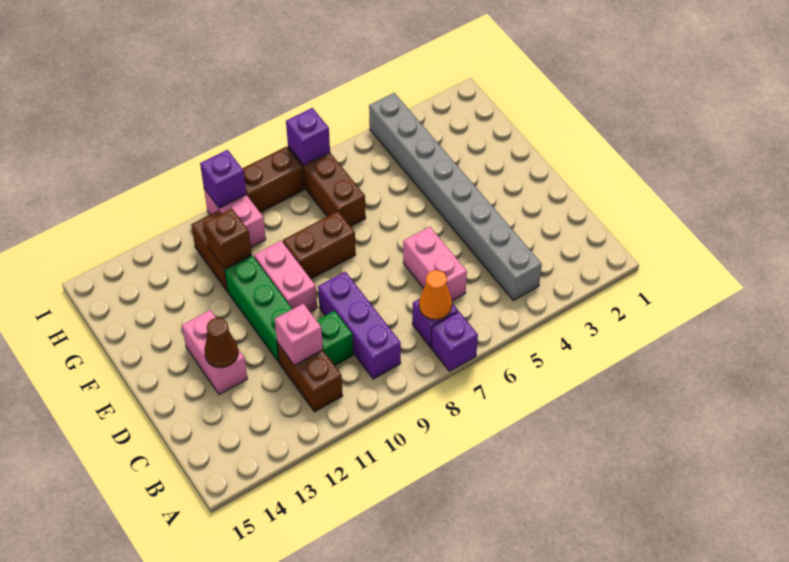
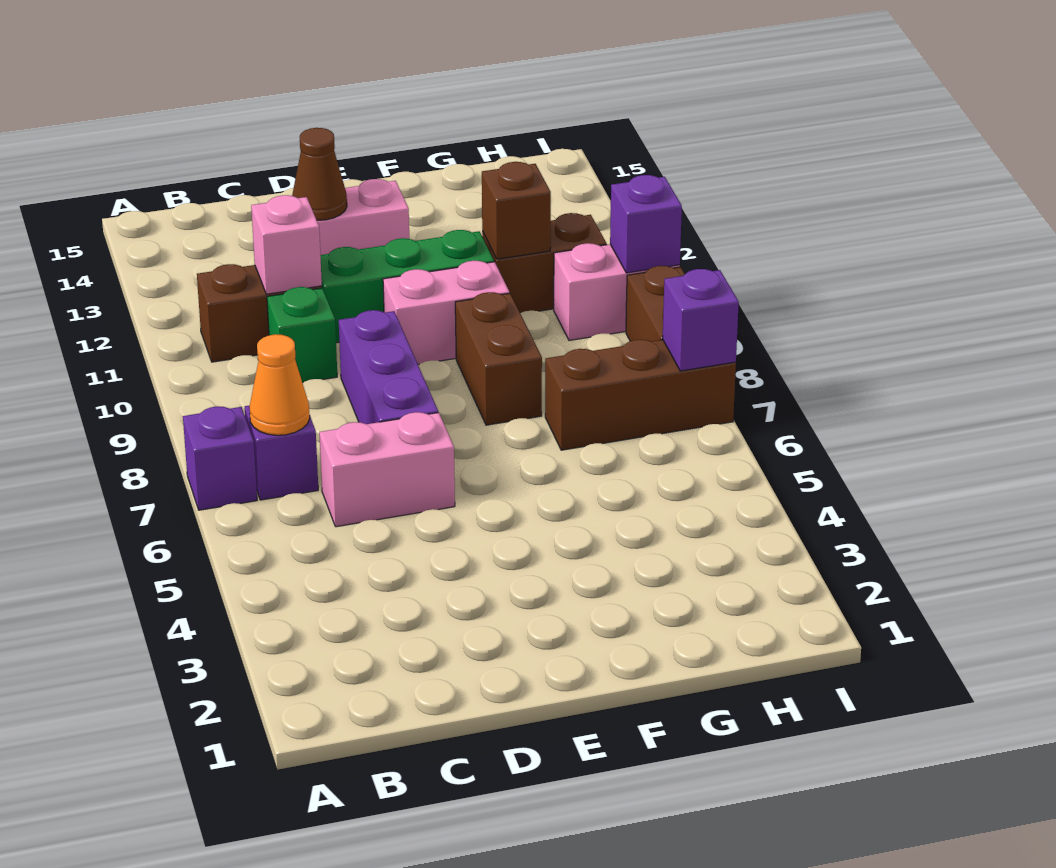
grey 1x8 brick [369,93,542,301] -> none
purple 1x3 brick [318,272,401,379] -> purple 1x3 brick turned to [339,310,438,424]

